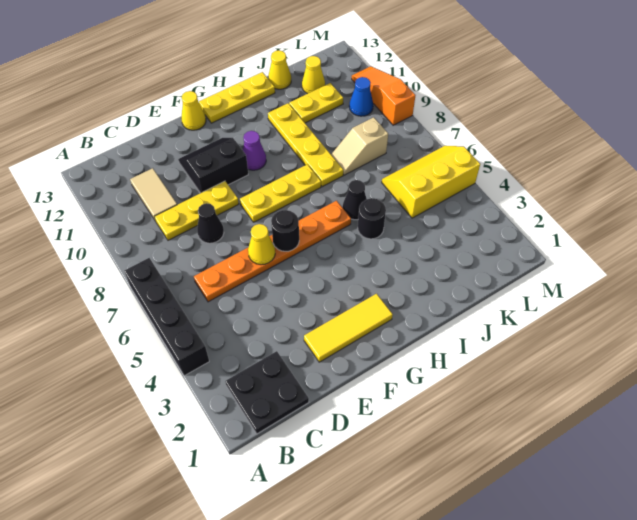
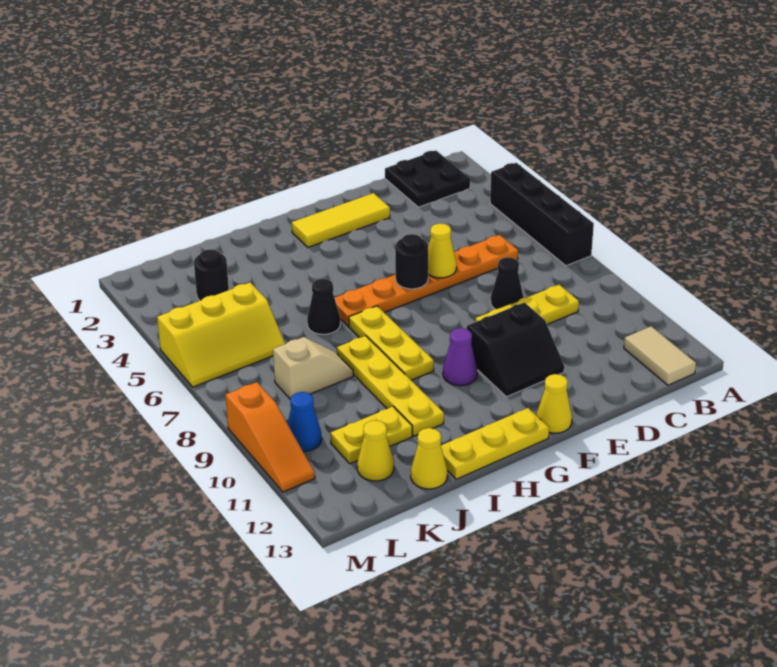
tan 1x2 tile [130,168,177,220] -> tan 1x2 tile moved to [624,326,696,385]
yellow 1x3 plate [240,164,321,222] -> yellow 1x3 plate turned to [349,306,434,380]
black 1x1 round brick [358,198,386,239] -> black 1x1 round brick moved to [194,249,229,301]

